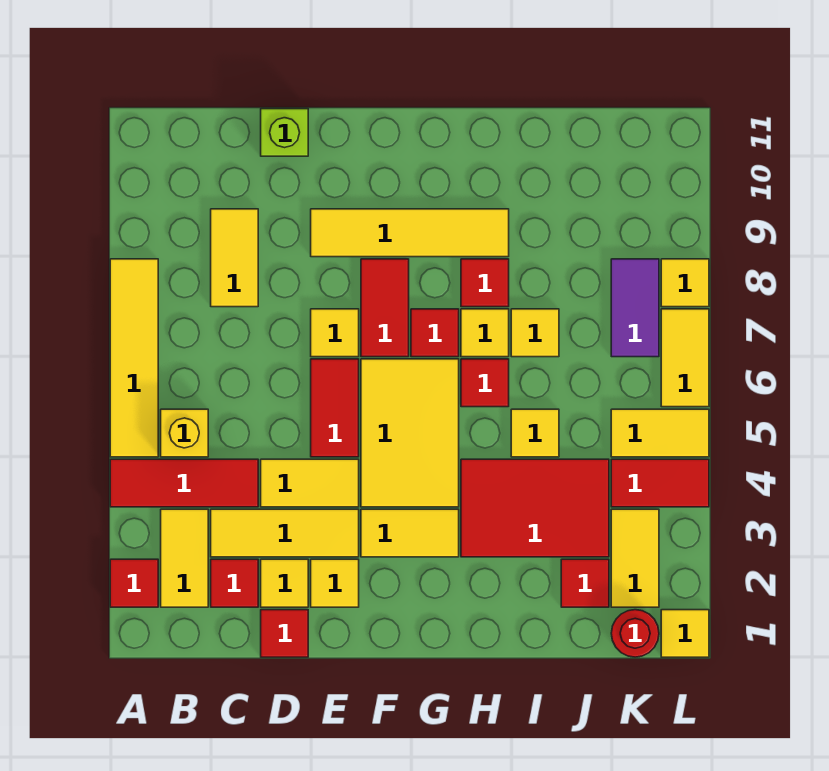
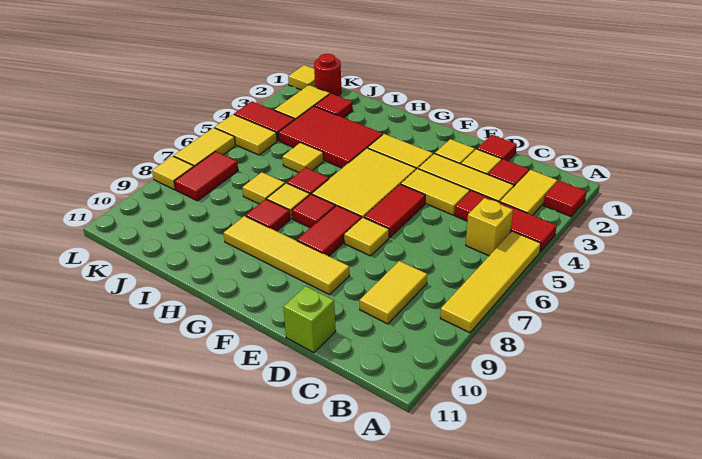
purple 1x2 tile [611,259,659,357] -> red 1x2 tile [174,152,238,201]

